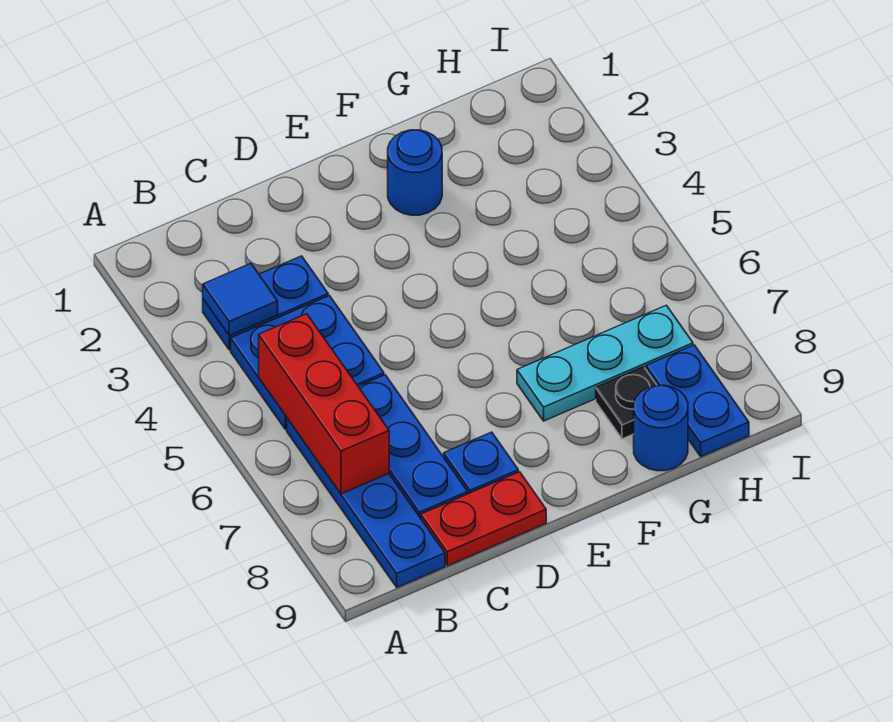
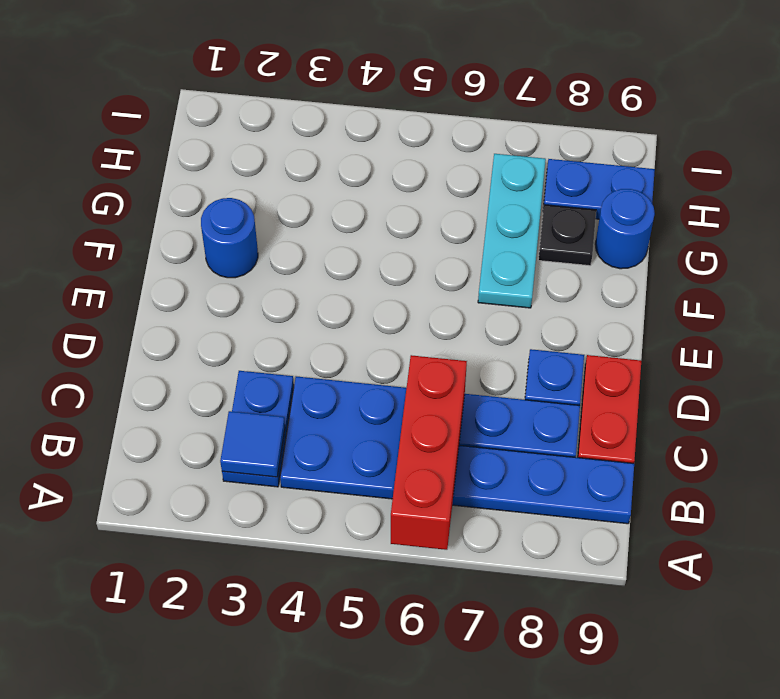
red 1x3 brick [259,314,389,494] -> red 1x3 brick turned to [391,355,467,550]

